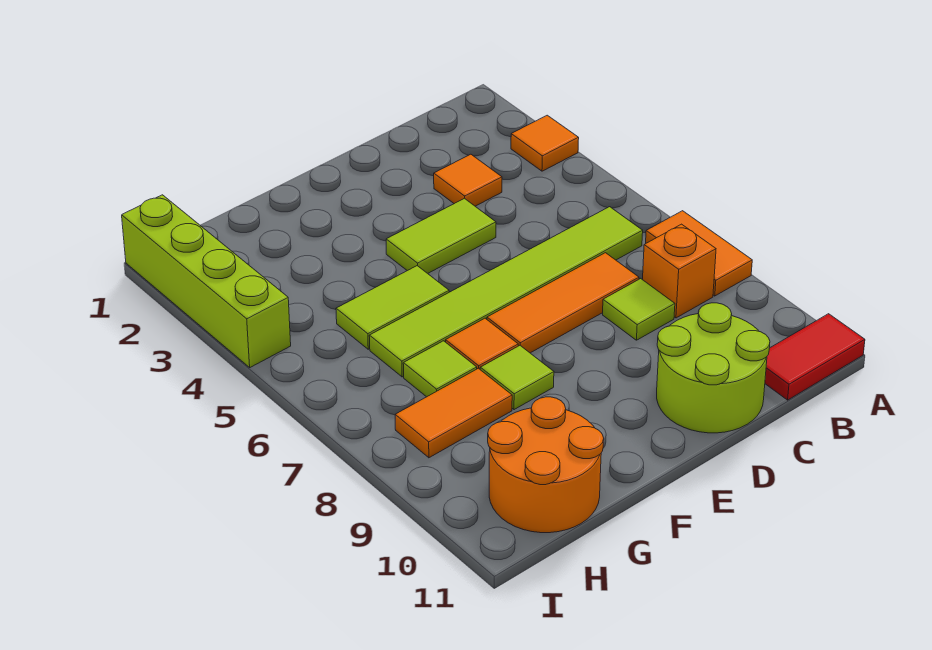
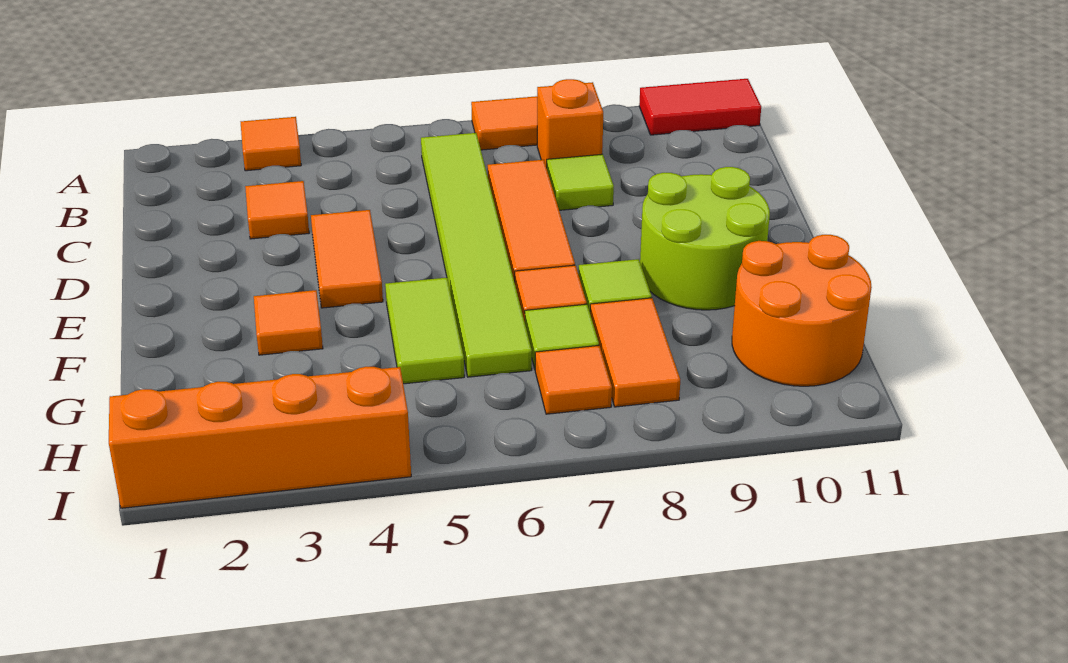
red 1x2 tile [765,314,865,400] -> red 1x2 tile turned to [639,79,761,135]
lime 2x2 round brick [657,303,770,433] -> lime 2x2 round brick moved to [640,167,770,310]
lime 1x2 tile [386,198,496,273] -> orange 1x2 tile [311,210,383,308]
none -> orange 1x1 tile [254,290,323,355]
none -> orange 1x1 tile [535,346,612,414]
lime 1x4 brick [122,195,291,367] -> orange 1x4 brick [109,367,411,508]

